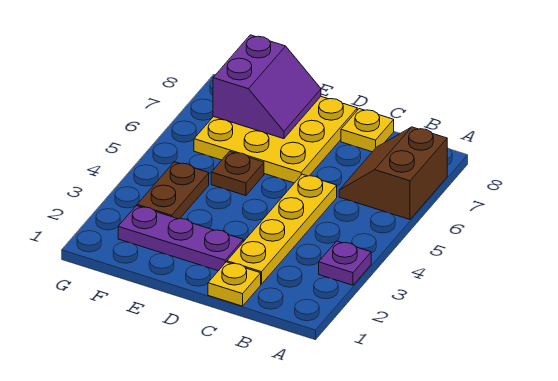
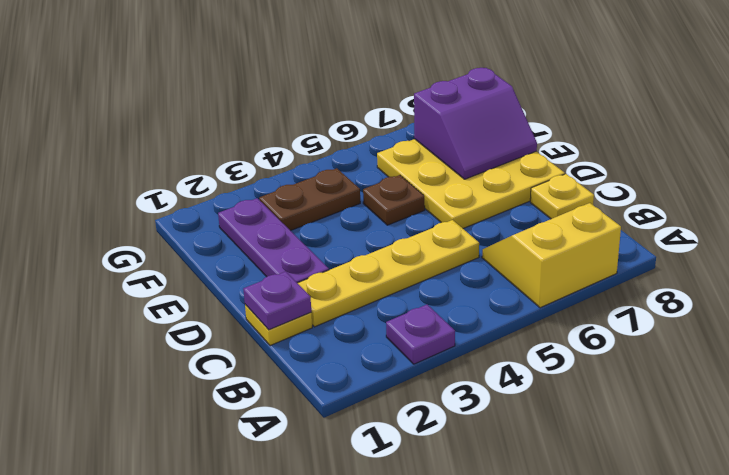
brown 2x2 slope [339,127,447,219] -> yellow 2x2 slope [482,203,621,308]
none -> purple 1x1 plate [243,271,311,330]

